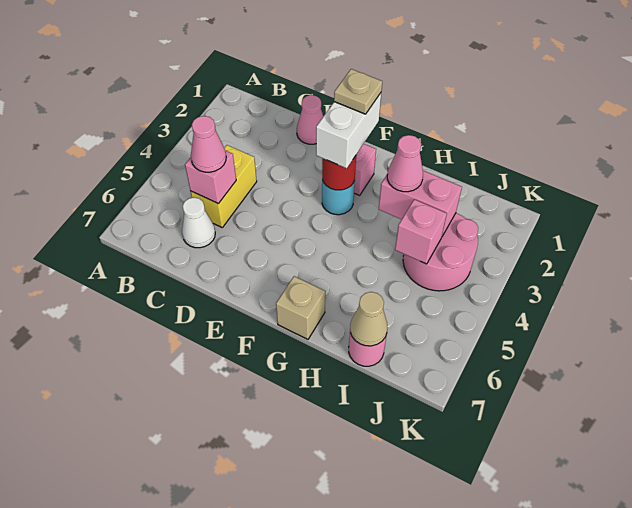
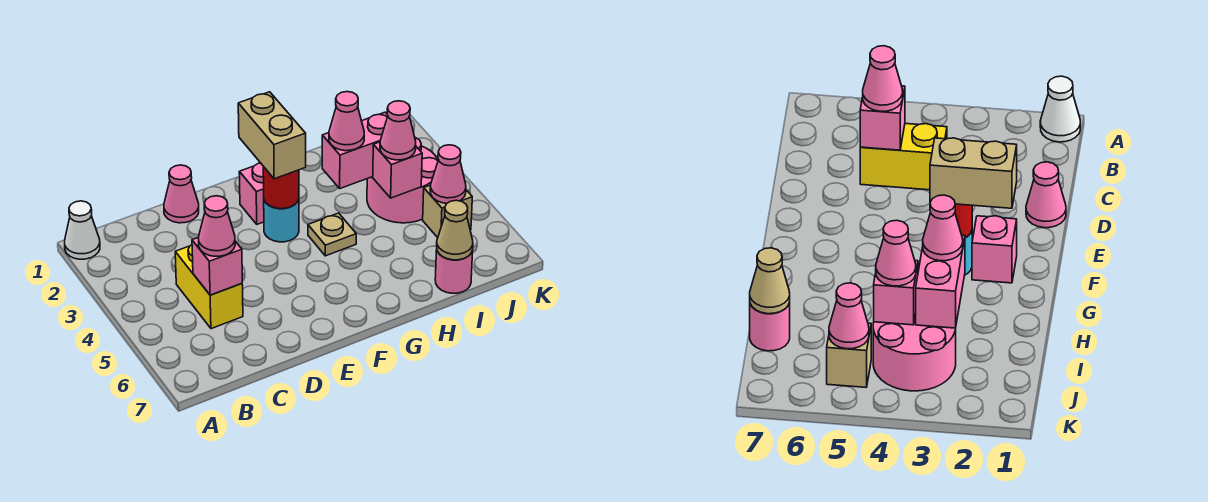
white 1x1 cone [182,198,215,248] -> white 1x1 cone moved to [65,201,100,259]
white 1x2 brick [316,93,381,168] -> tan 1x2 brick [238,92,306,179]
tan 1x1 plate [334,69,382,114] -> tan 1x1 plate moved to [308,213,356,256]
tan 1x1 brick [276,276,325,339] -> tan 1x1 brick moved to [423,185,472,238]
none -> pink 1x1 cone [380,101,416,160]
none -> pink 1x1 cone [430,145,466,204]

